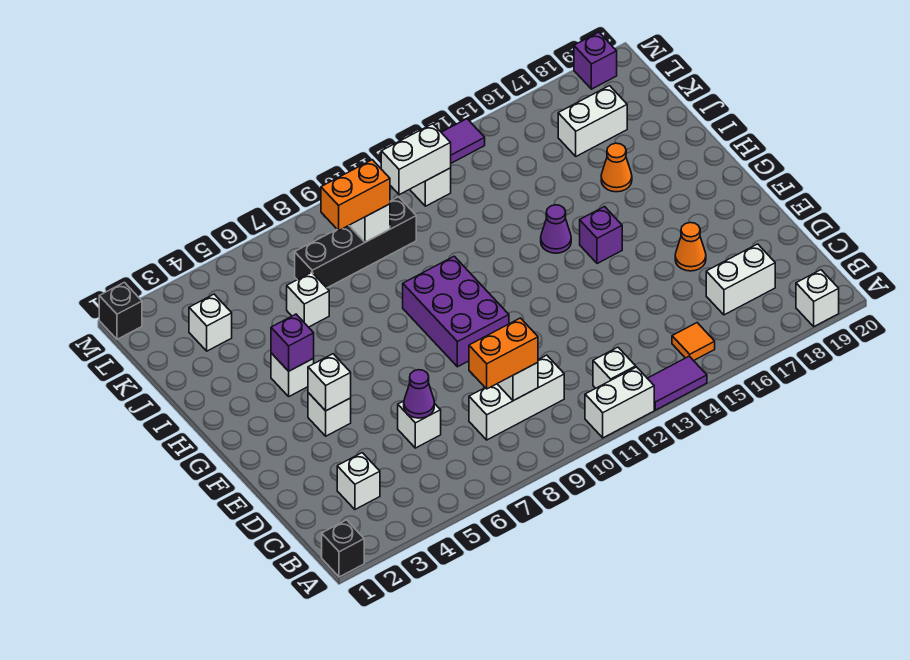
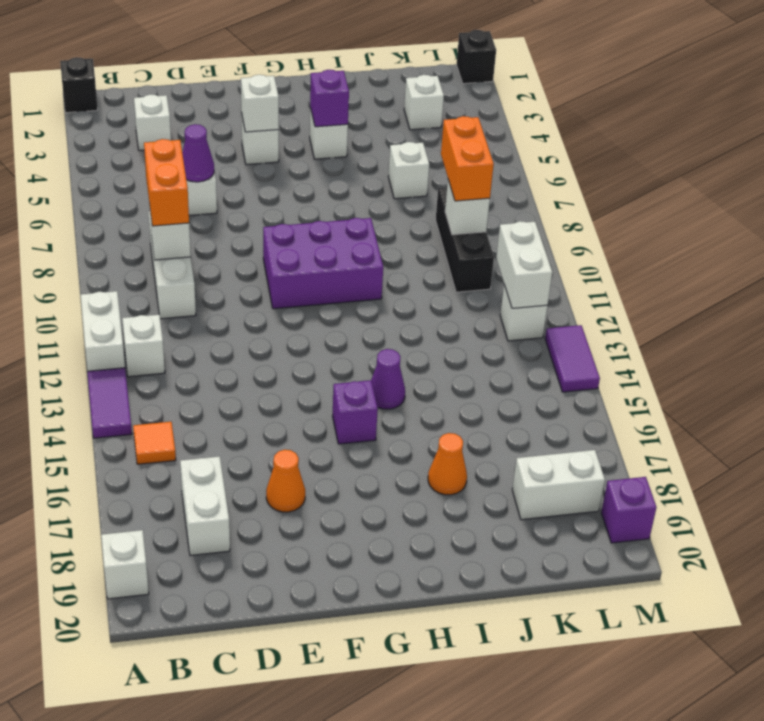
black 1x4 brick [295,197,416,288] -> black 1x3 brick [436,187,494,292]
white 1x2 brick [558,86,627,156] -> white 1x2 brick turned to [512,450,605,520]

